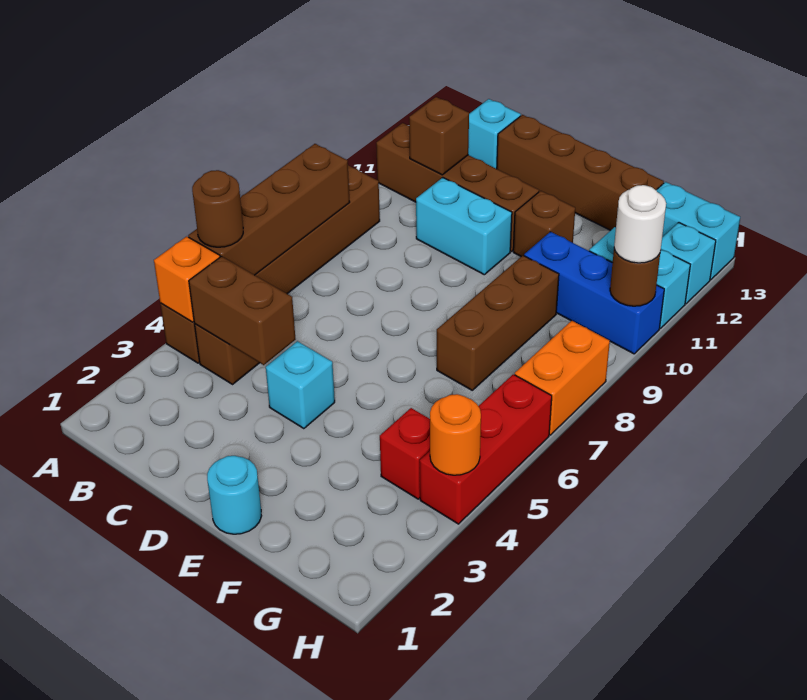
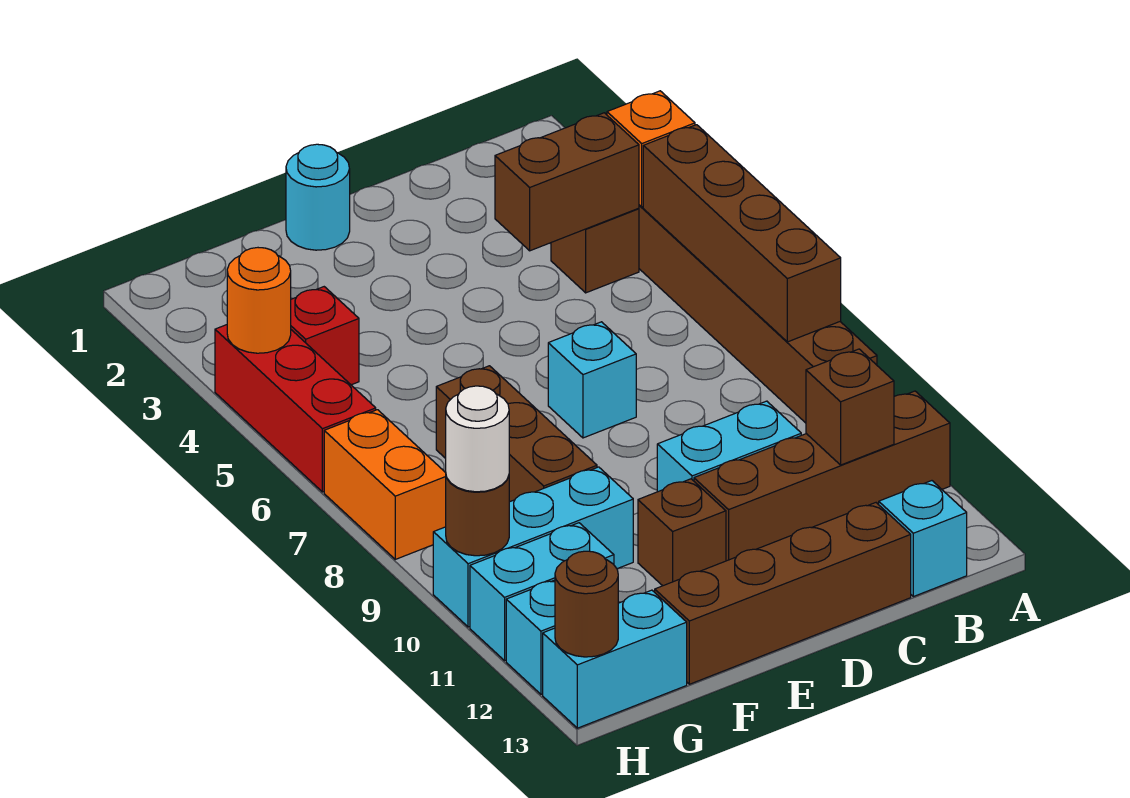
brown 1x1 round brick [192,170,243,247] -> brown 1x1 round brick moved to [555,551,618,657]
cyan 1x1 brick [266,341,335,429] -> cyan 1x1 brick moved to [548,322,636,438]
blue 1x3 brick [524,232,664,354] -> cyan 1x3 brick [433,467,633,627]

